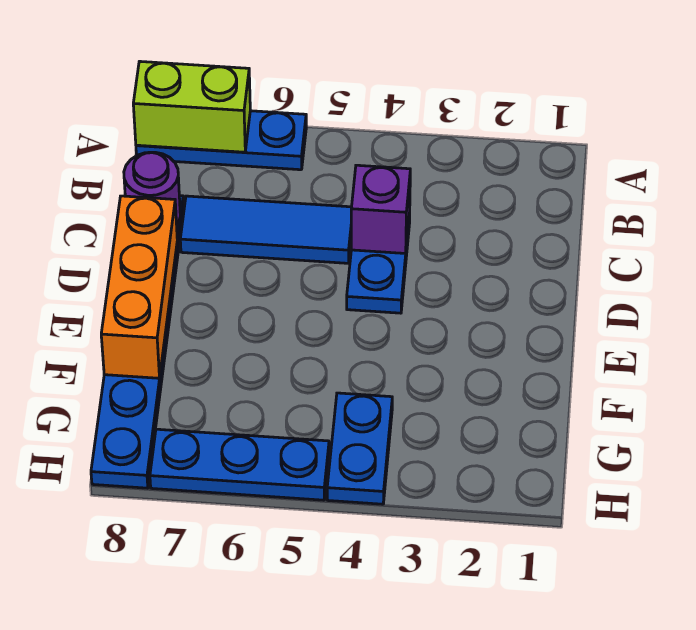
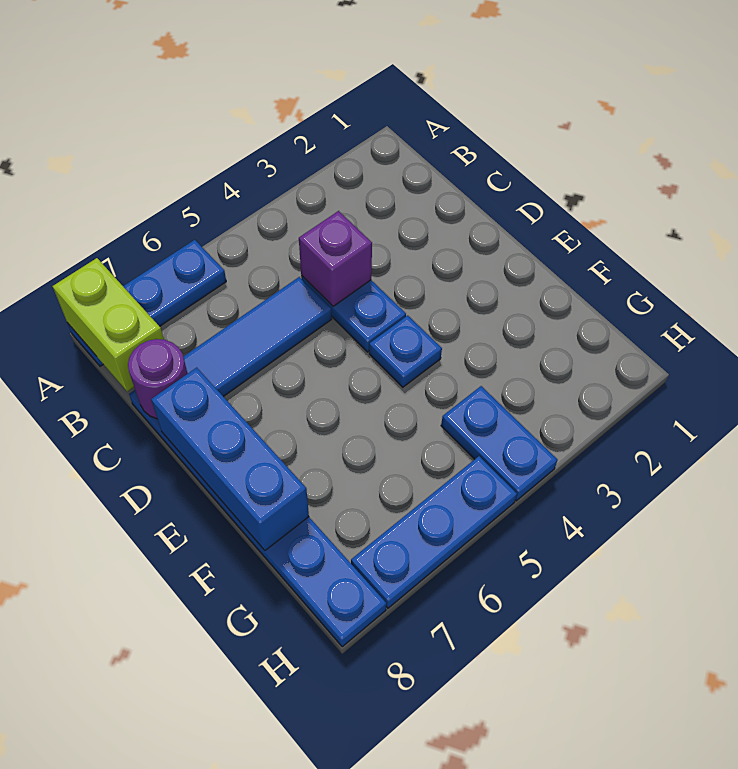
lime 1x2 brick [133,61,250,152] -> lime 1x2 brick turned to [53,258,164,392]
orange 1x3 brick [101,196,177,378] -> blue 1x3 brick [151,368,309,550]
none -> blue 1x1 plate [369,315,442,387]

